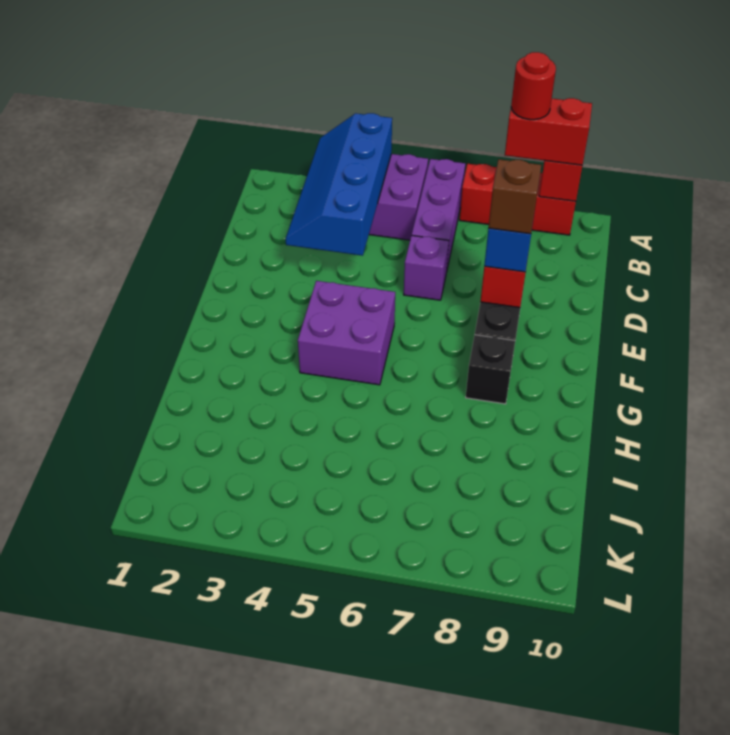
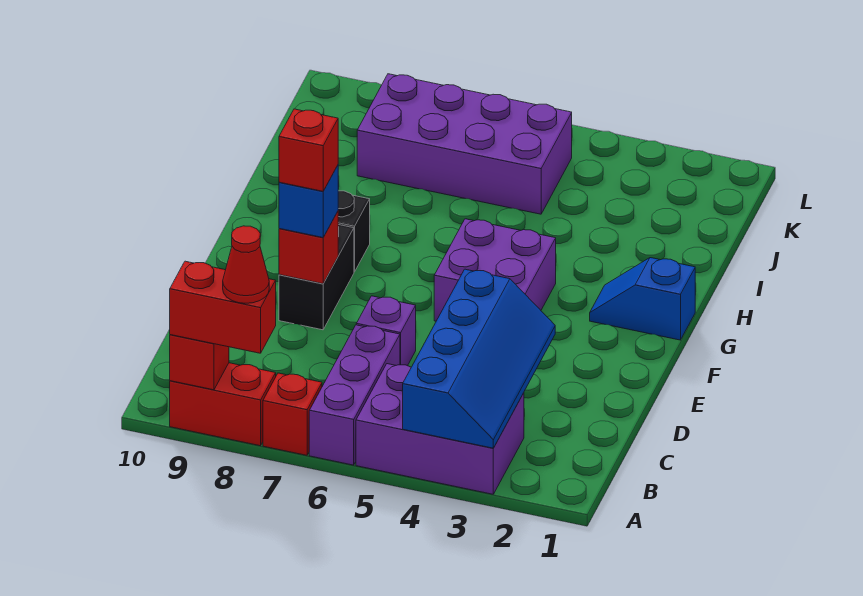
red 1x1 round brick [511,52,556,120] -> red 1x1 cone [223,226,269,303]
brown 1x1 brick [489,159,541,234] -> red 1x1 brick [279,109,338,191]
none -> blue 1x2 slope [590,258,695,340]
none -> purple 2x4 brick [357,74,572,214]

